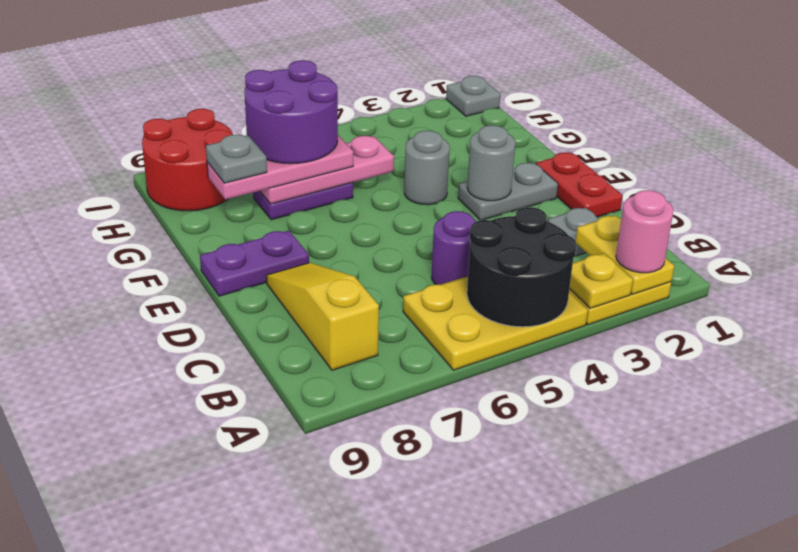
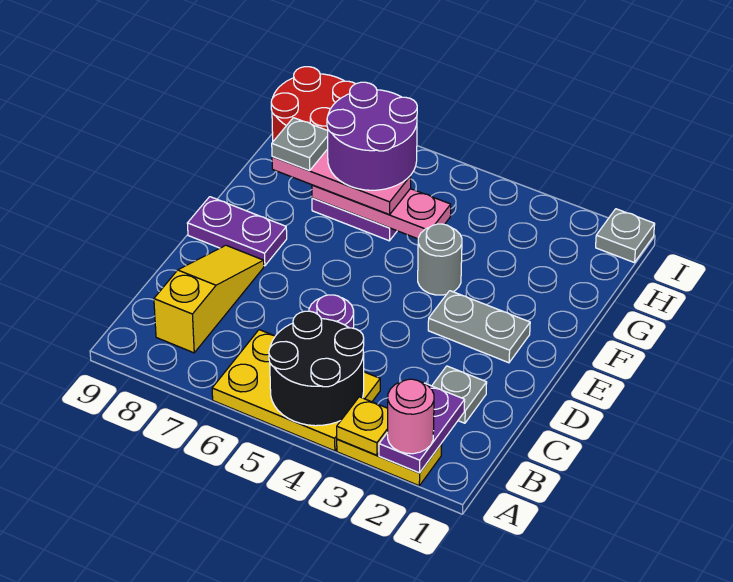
yellow 1x2 plate [576,216,674,294] -> purple 1x2 plate [379,383,465,473]
red 1x2 plate [536,153,623,217] -> none
grey 1x1 round brick [467,125,515,201] -> none

